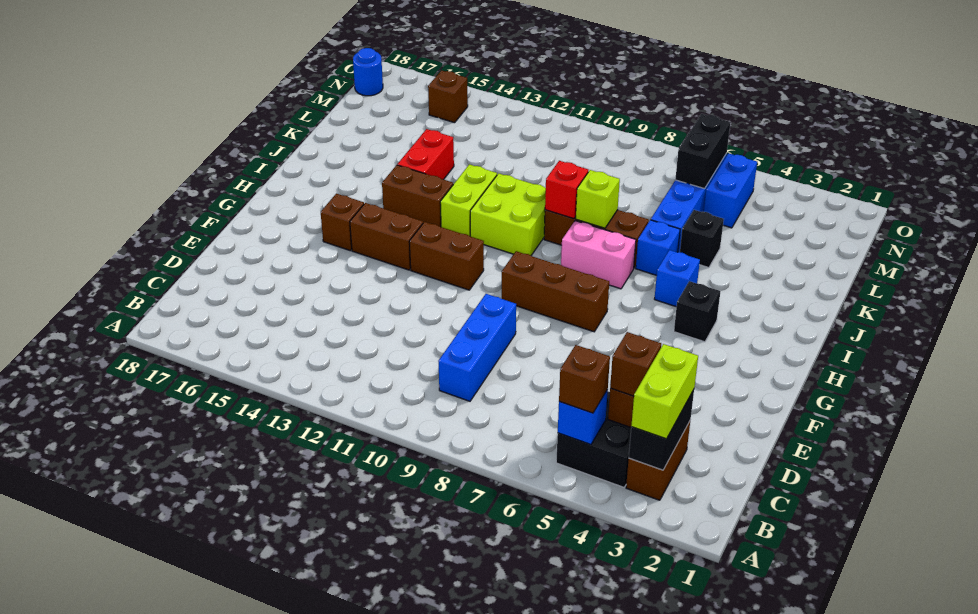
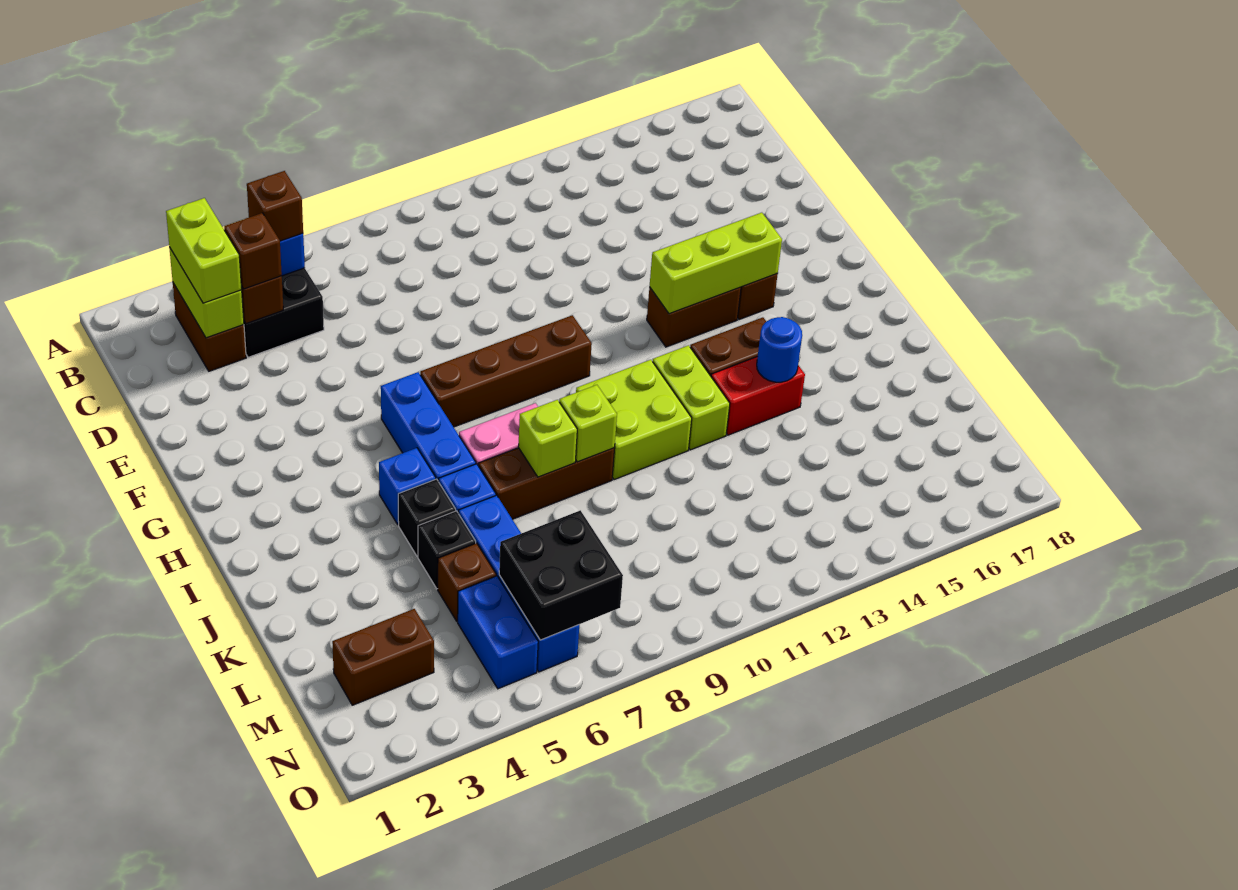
black 1x2 brick [629,390,694,470] -> lime 1x2 brick [169,247,244,338]
blue 1x3 brick [438,294,516,401] -> blue 1x3 brick moved to [381,372,476,482]
brown 1x3 brick [502,251,609,332] -> brown 1x4 brick [420,315,592,427]
brown 1x2 brick [409,222,484,290] -> brown 1x2 brick moved to [332,609,434,705]
none -> lime 1x3 brick [650,213,782,314]
black 1x1 brick [674,281,720,342] -> black 1x1 brick moved to [398,479,456,556]
red 1x1 brick [545,161,588,219] -> lime 1x1 brick [559,385,617,462]
red 1x2 brick [397,129,454,180] -> red 1x2 brick turned to [711,357,805,435]
black 1x2 brick [675,114,731,189] -> black 2x2 brick [499,510,623,640]
brown 1x1 brick [428,70,468,123] -> brown 1x1 brick moved to [438,543,496,621]
blue 1x1 round brick [353,48,383,96] -> blue 1x1 round brick moved to [757,317,802,382]

